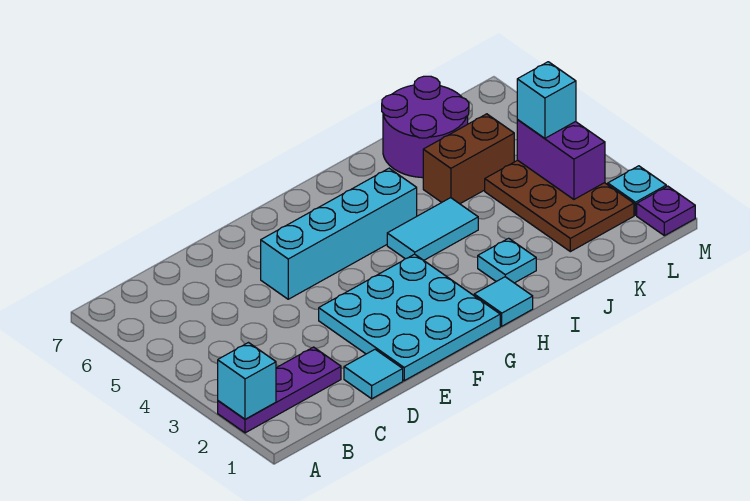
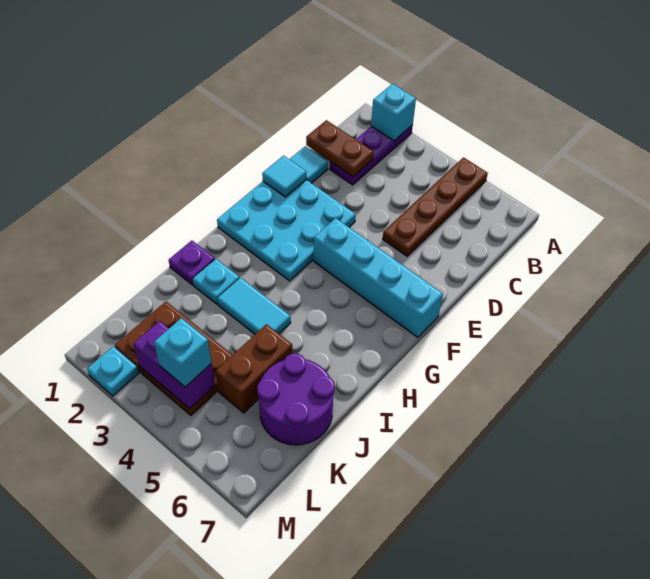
none -> brown 1x4 plate [383,158,488,256]
none -> brown 1x2 plate [306,120,373,177]
cyan 1x4 brick [261,168,417,299] -> cyan 1x4 brick turned to [314,218,443,337]
cyan 1x1 tile [474,277,533,326] -> cyan 1x1 tile moved to [262,156,306,197]
cyan 1x2 tile [387,198,478,260] -> cyan 1x2 tile turned to [217,278,291,334]
purple 1x1 plate [637,186,695,236] -> purple 1x1 plate moved to [169,241,215,285]

